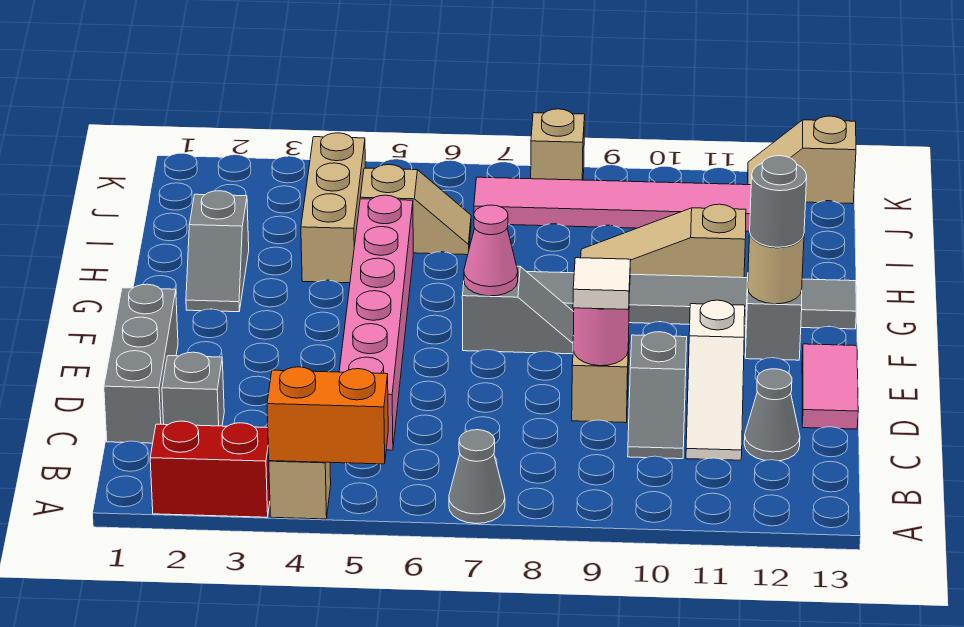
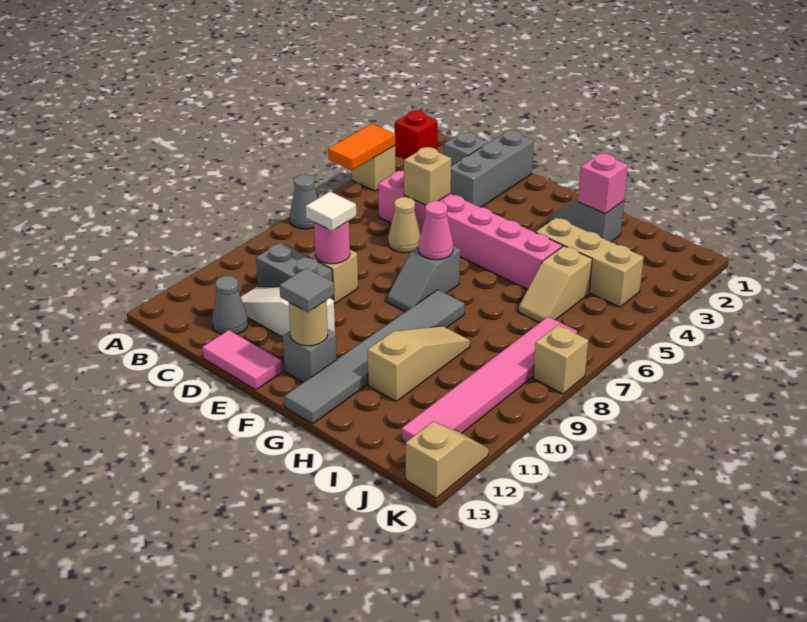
red 1x2 brick [150,421,270,517] -> red 1x1 brick [395,111,438,159]
orange 1x2 brick [267,367,388,464] -> orange 1x2 tile [328,124,395,170]
grey 1x3 brick [104,284,178,443] -> grey 1x3 brick turned to [450,130,534,207]
grey 1x2 slope [628,332,687,459] -> grey 1x2 brick [256,242,333,300]
none -> tan 1x1 brick [404,147,451,205]
none -> tan 1x1 cone [388,197,420,253]
grey 1x1 round brick [750,156,807,247] -> grey 1x1 tile [280,268,334,312]
none -> pink 1x1 brick [578,153,628,214]

